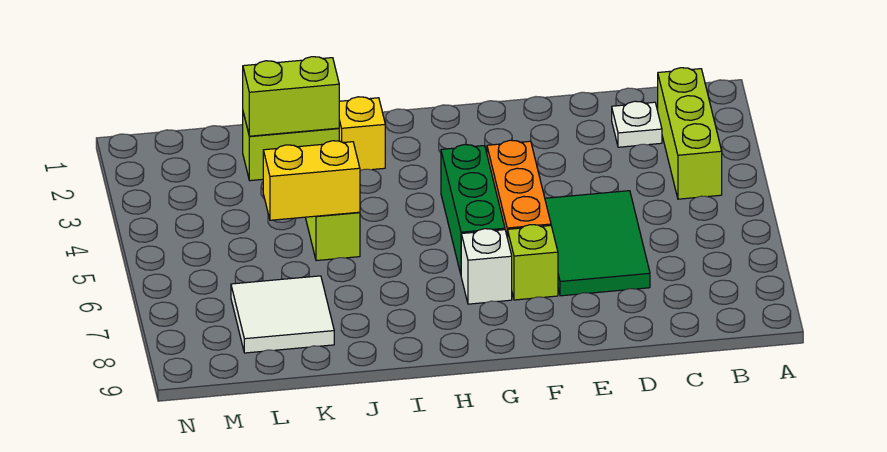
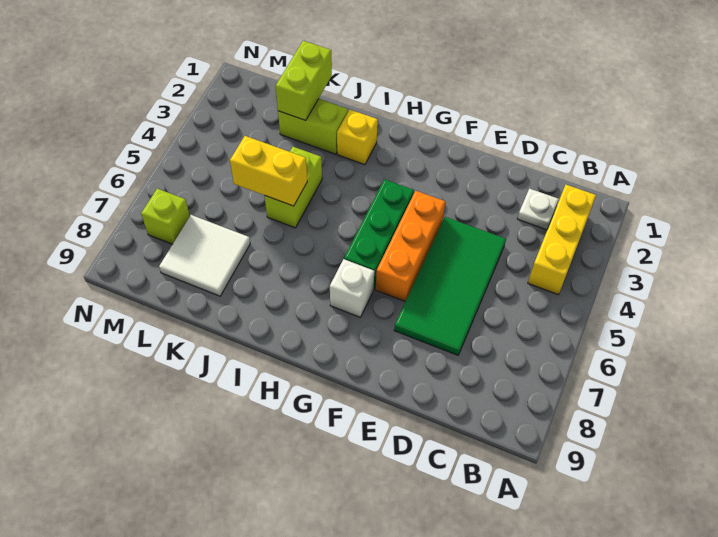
lime 1x3 brick [658,68,722,199] -> yellow 1x3 brick [528,185,596,295]
green 2x3 tile [545,191,650,296] -> green 2x4 tile [394,217,506,355]
lime 1x1 brick [508,225,558,300] -> lime 1x1 brick moved to [141,189,190,244]
lime 1x2 brick [243,57,339,136] -> lime 1x2 brick turned to [276,41,332,121]

